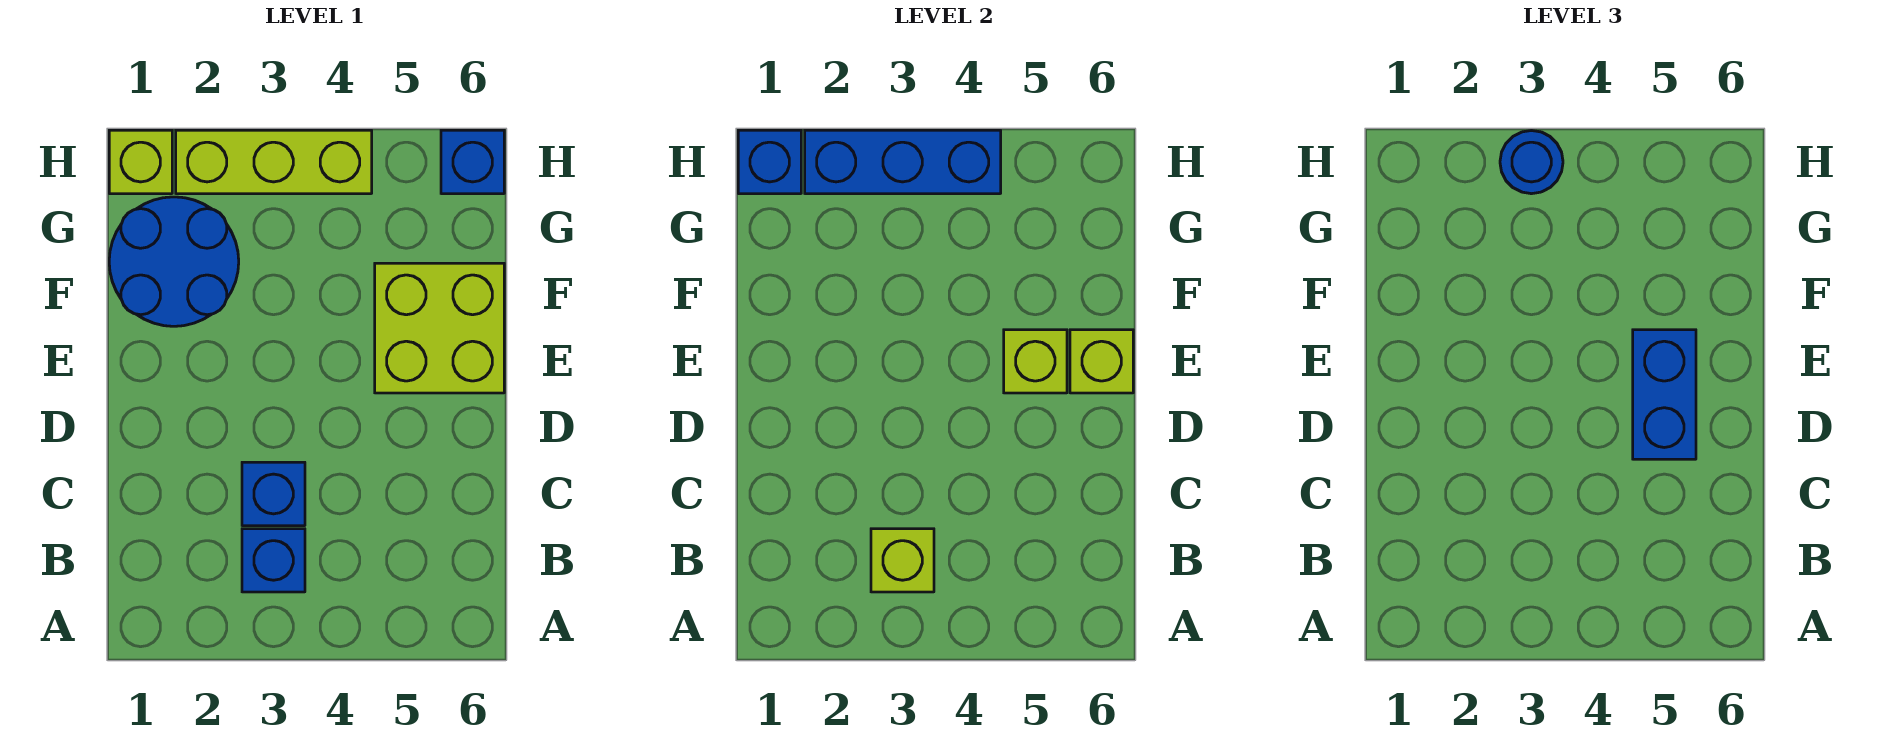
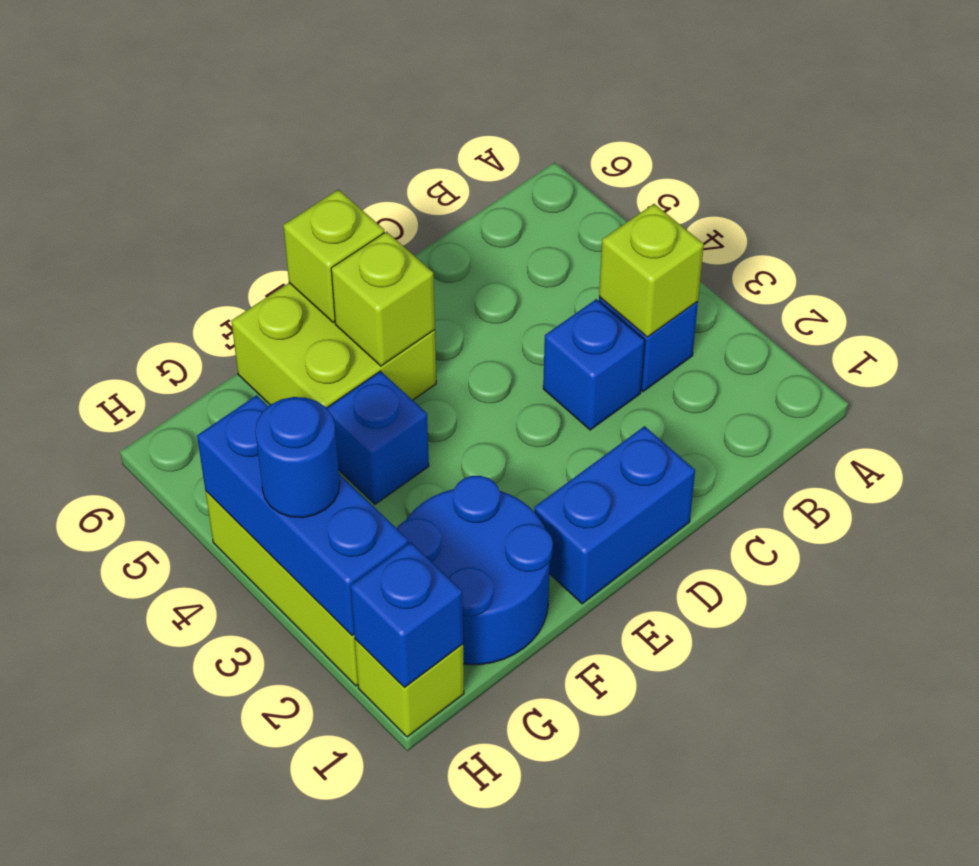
blue 1x2 brick [1633,330,1696,459] -> blue 1x2 brick moved to [534,426,695,604]
blue 1x1 brick [441,130,504,194] -> blue 1x1 brick moved to [327,371,429,504]

